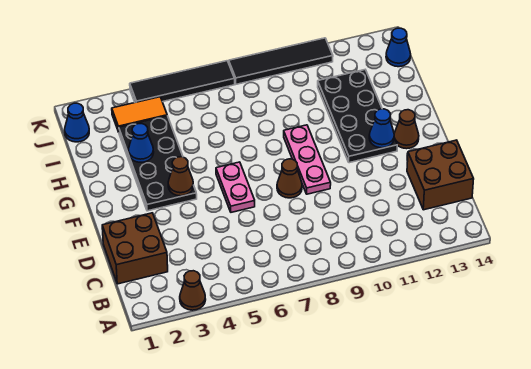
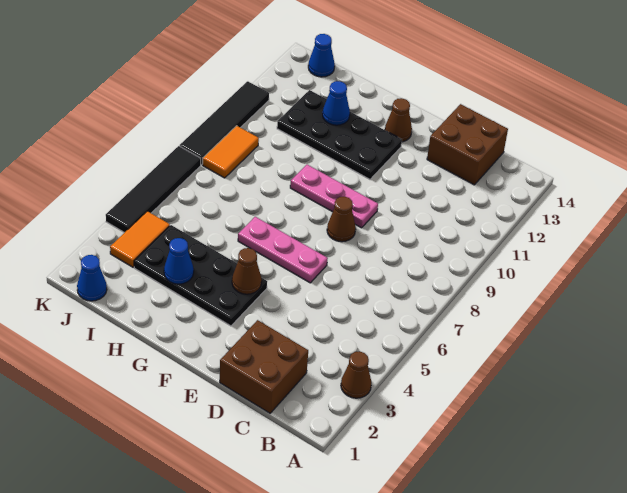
pink 1x2 plate [216,162,255,212] -> pink 1x3 plate [238,217,328,283]
blue 1x1 cone [369,109,394,148] -> blue 1x1 cone moved to [323,81,350,125]
none -> orange 1x2 tile [203,126,259,178]

